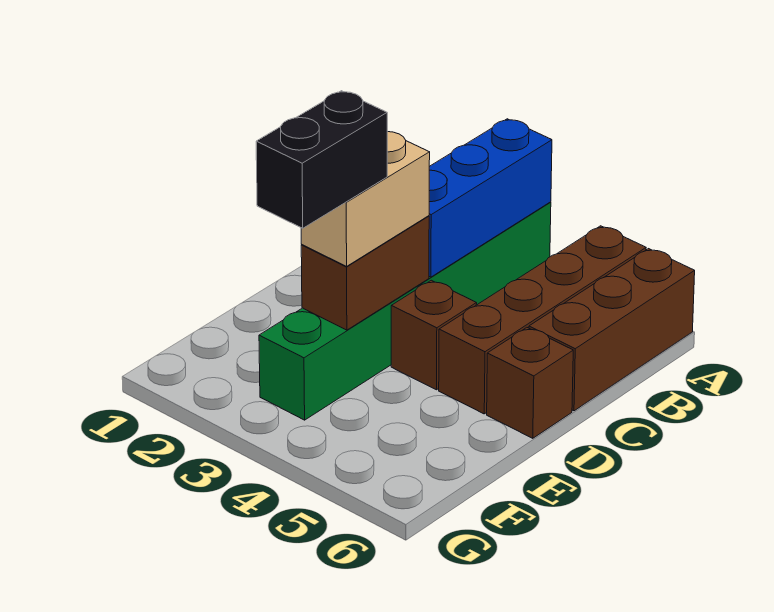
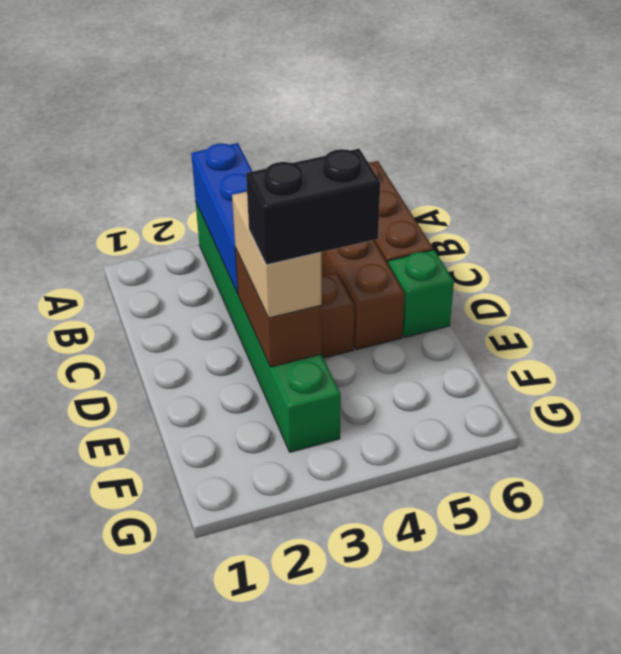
brown 1x1 brick [487,328,573,438] -> green 1x1 brick [388,250,454,338]
black 1x2 brick [256,91,387,228] -> black 1x2 brick turned to [246,149,380,265]

